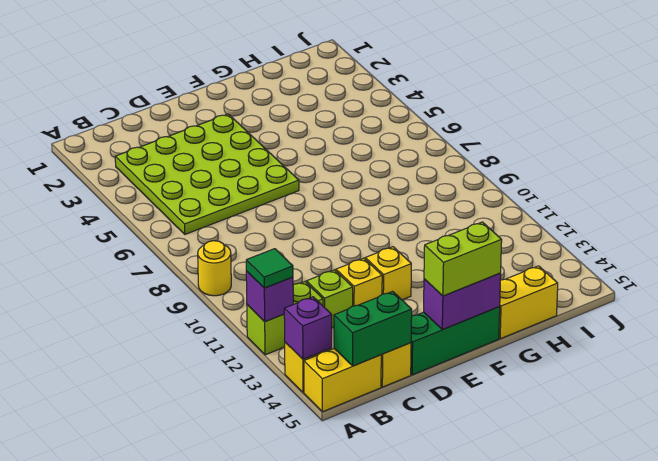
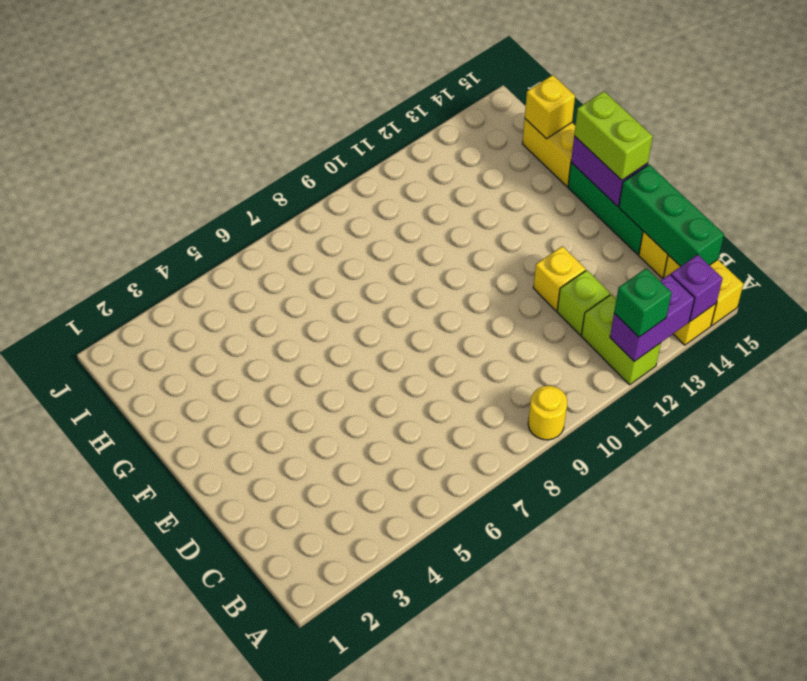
purple 1x1 brick [246,271,293,322] -> purple 1x2 brick [610,274,695,361]
green 1x1 tile [246,249,293,288] -> green 1x1 brick [614,268,672,337]
lime 4x4 plate [115,114,299,234] -> none
green 1x2 brick [334,291,412,366] -> green 1x3 brick [619,165,724,266]
yellow 1x1 brick [365,247,411,300] -> yellow 1x1 brick moved to [525,75,575,139]

